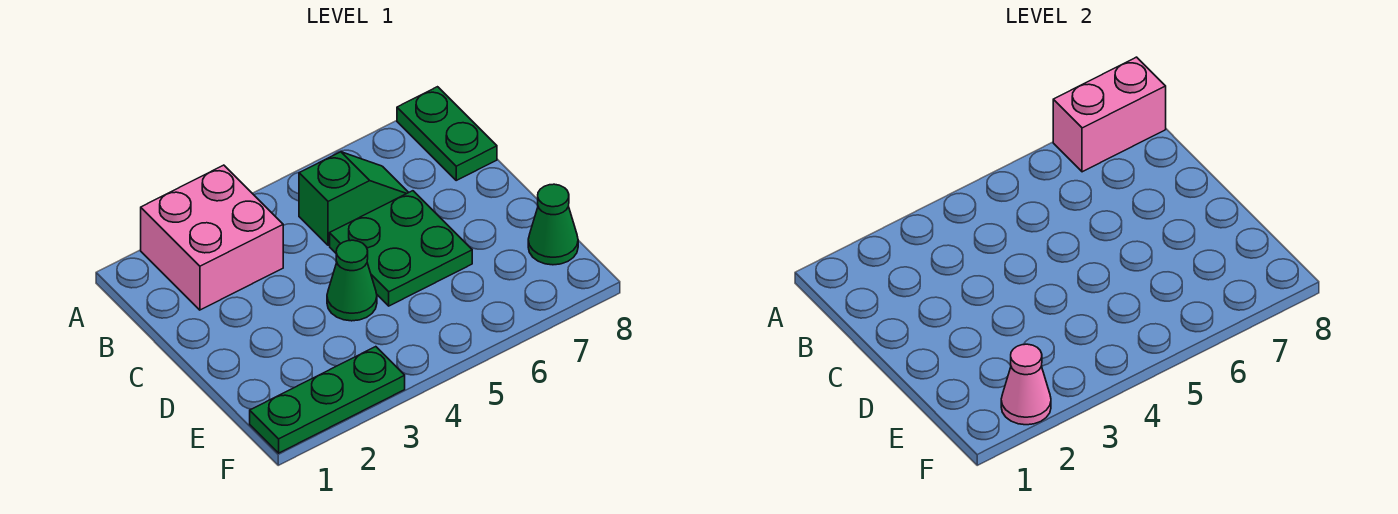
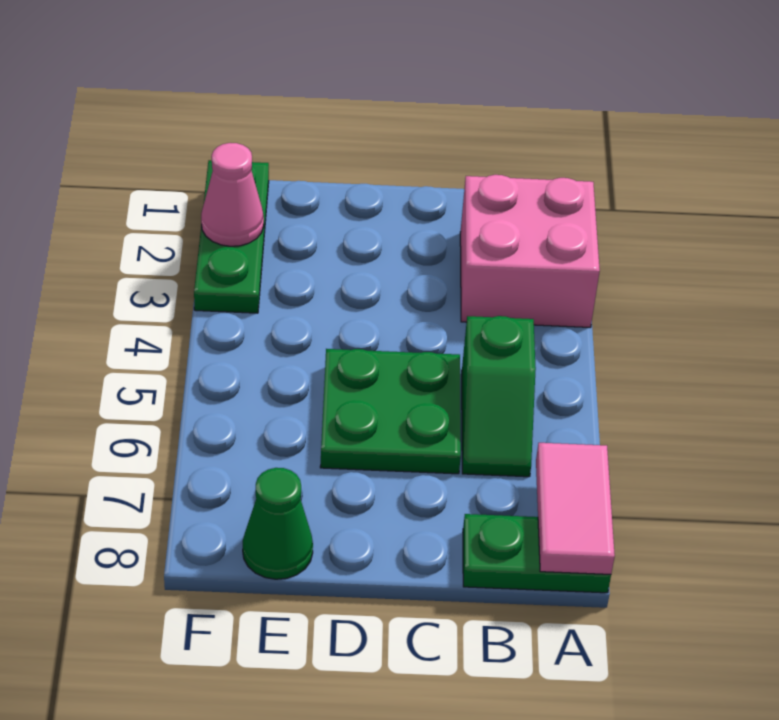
pink 1x2 brick [1053,57,1166,172] -> pink 1x2 tile [536,443,615,574]
green 1x1 cone [327,240,377,321] -> none

